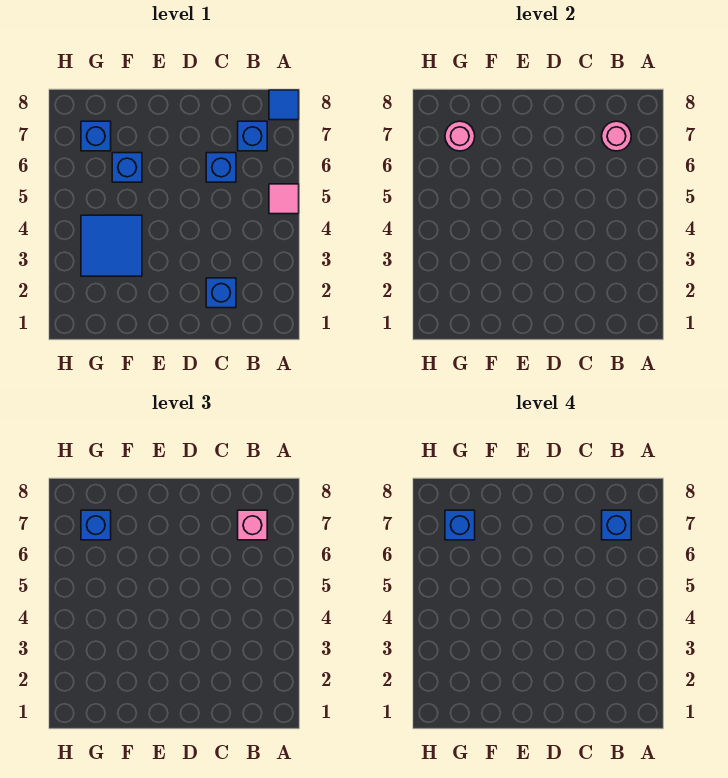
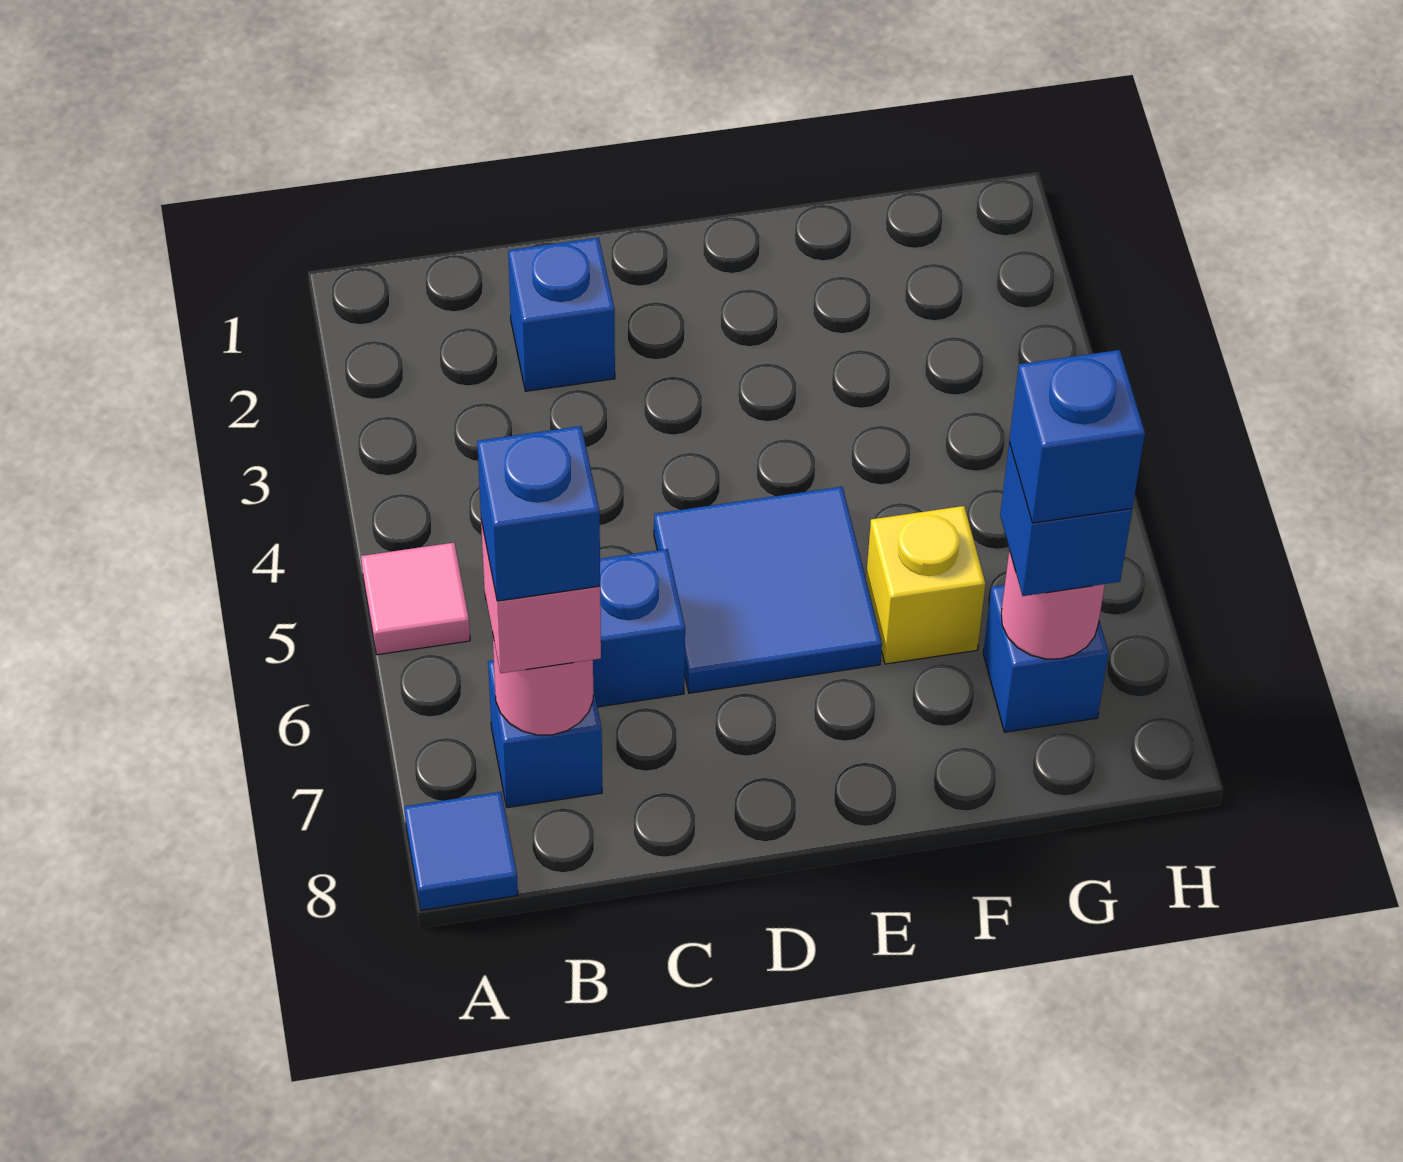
blue 2x2 tile [81,215,142,276] -> blue 2x2 tile moved to [654,487,882,693]
blue 1x1 brick [112,153,142,182] -> yellow 1x1 brick [866,506,985,664]

